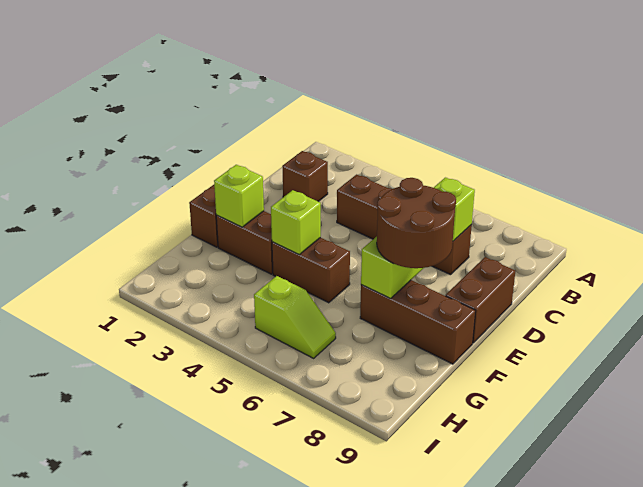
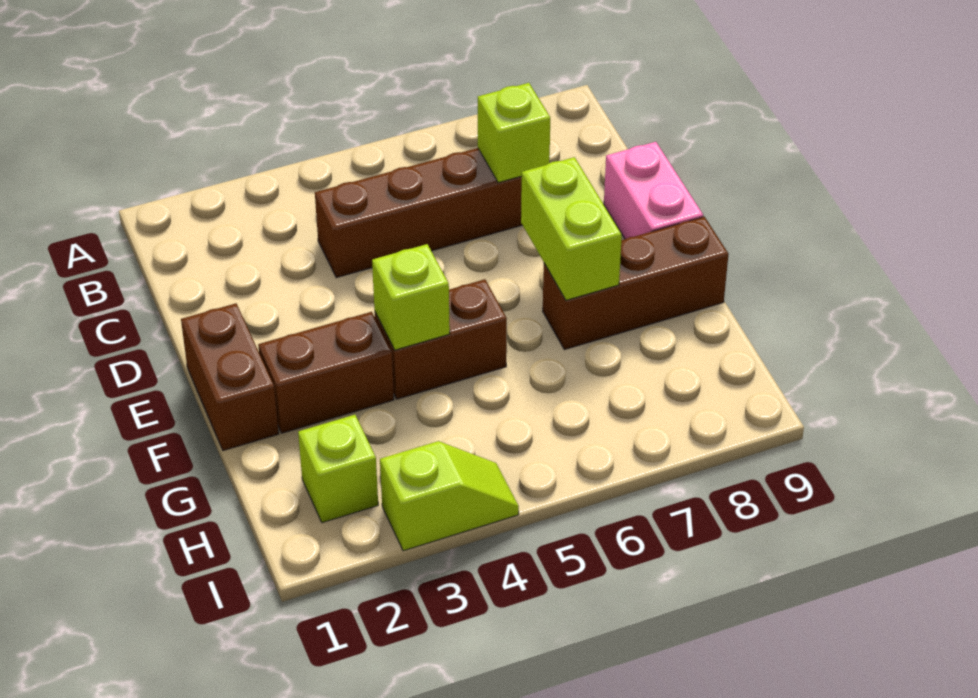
brown 1x1 brick [282,151,328,202] -> none
brown 1x2 brick [446,257,515,343] -> pink 1x2 brick [604,142,703,239]
brown 2x2 round brick [377,178,456,268] -> none
lime 1x1 brick [214,165,264,227] -> lime 1x1 brick moved to [298,415,378,523]
lime 1x2 slope [254,276,336,358] -> lime 1x2 slope moved to [380,441,519,551]

